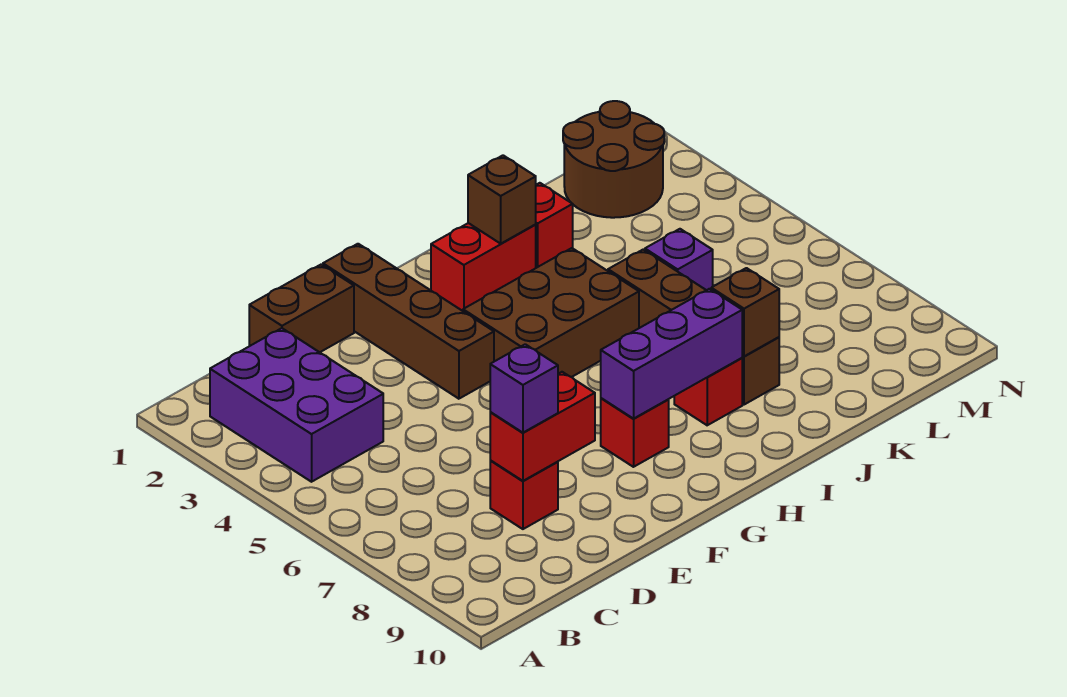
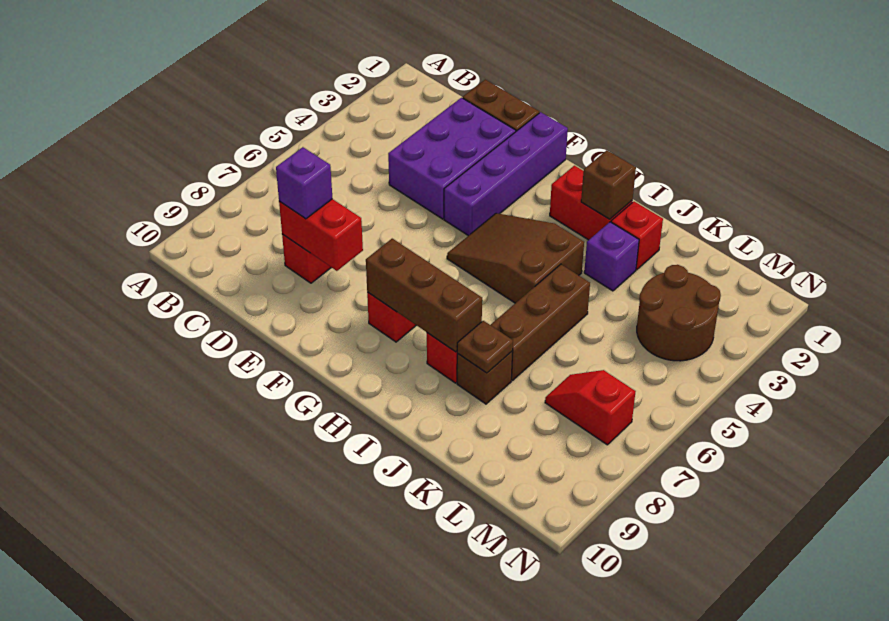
purple 2x3 brick [210,328,383,482] -> purple 2x3 brick moved to [388,98,516,219]
brown 1x4 brick [323,244,494,399] -> purple 1x4 brick [444,112,568,236]
brown 2x3 brick [463,248,639,377] -> brown 2x3 slope [447,213,584,303]
purple 1x3 brick [601,289,742,419] -> brown 1x3 brick [366,239,482,352]
brown 1x1 brick [711,268,779,356] -> brown 1x1 plate [457,321,513,373]
purple 1x1 brick [645,229,713,290] -> purple 1x1 brick moved to [584,222,639,291]
brown 2x2 round brick [563,101,664,218] -> brown 2x2 round brick moved to [637,265,721,361]
none -> red 1x2 slope [545,370,636,445]

